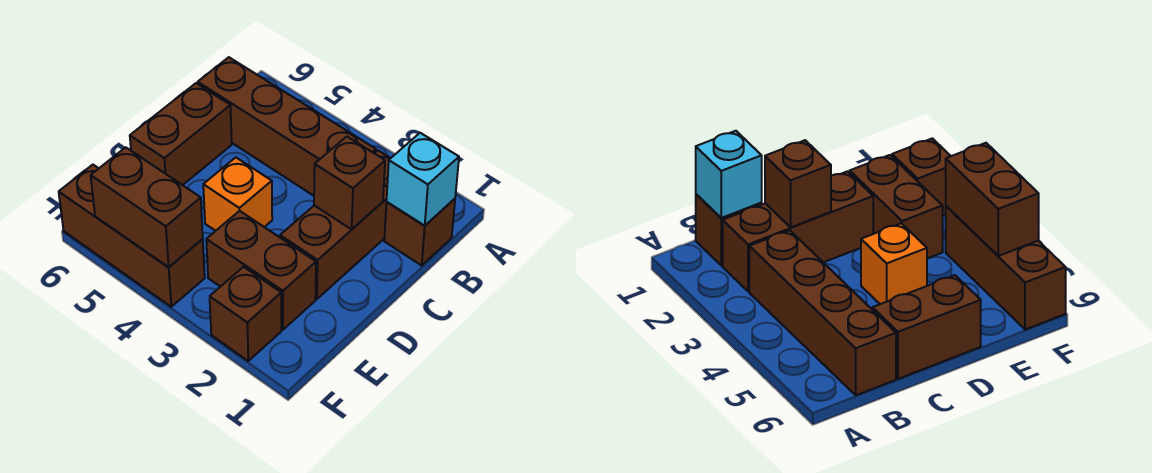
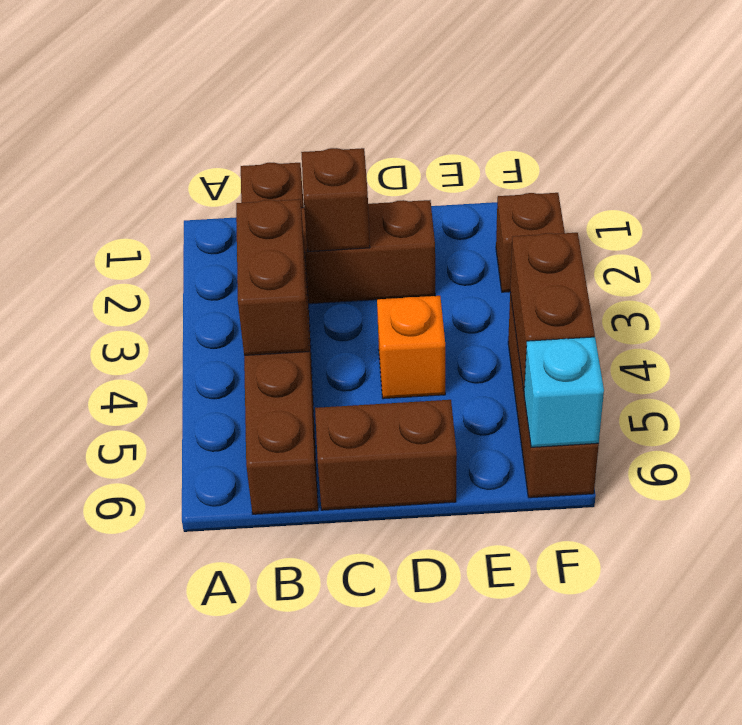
cyan 1x1 brick [387,133,459,225] -> cyan 1x1 brick moved to [524,337,604,447]
brown 1x2 brick [206,211,316,330] -> brown 1x2 brick moved to [236,199,309,355]

